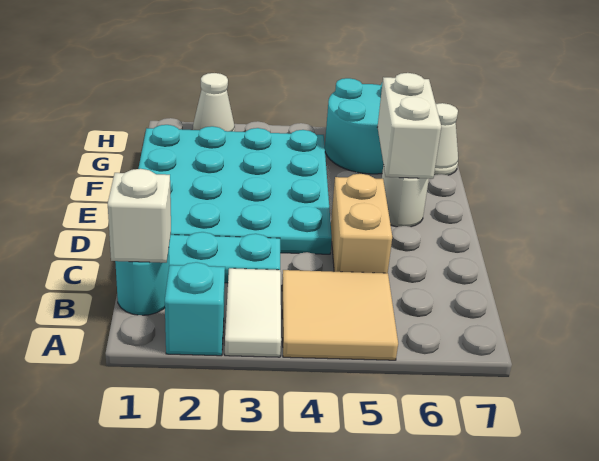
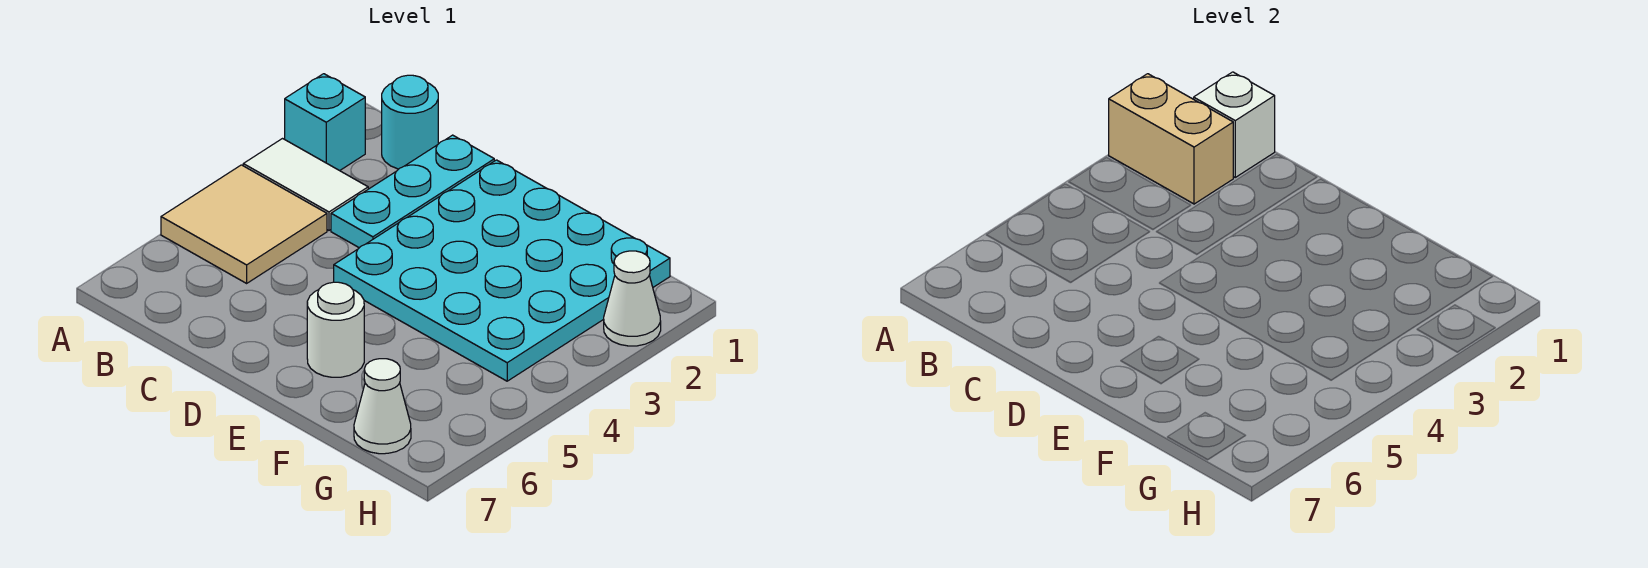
tan 1x2 brick [331,174,392,273] -> tan 1x2 brick moved to [1109,74,1233,204]
white 1x2 brick [377,73,441,179] -> none
cyan 2x2 round brick [325,78,383,174] -> none

